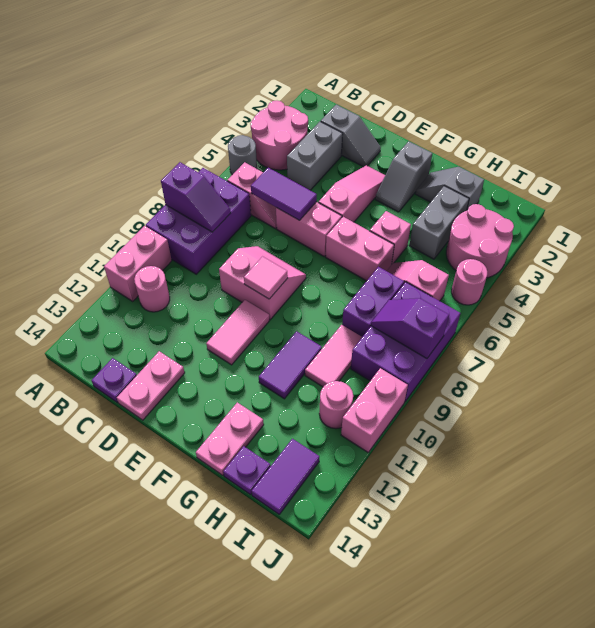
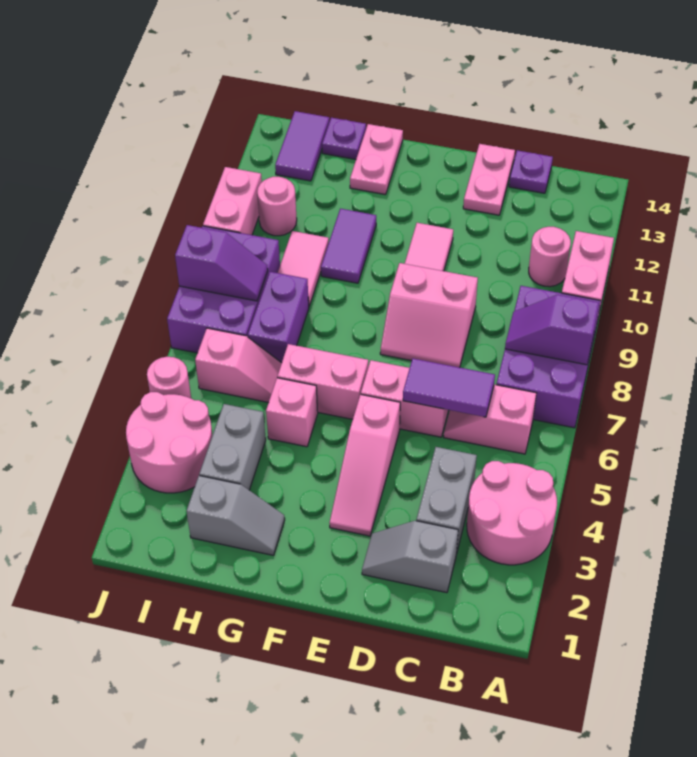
grey 1x1 round brick [228,135,257,175] -> none
pink 1x1 tile [244,257,288,299] -> none
grey 1x2 slope [375,141,432,212] -> none

